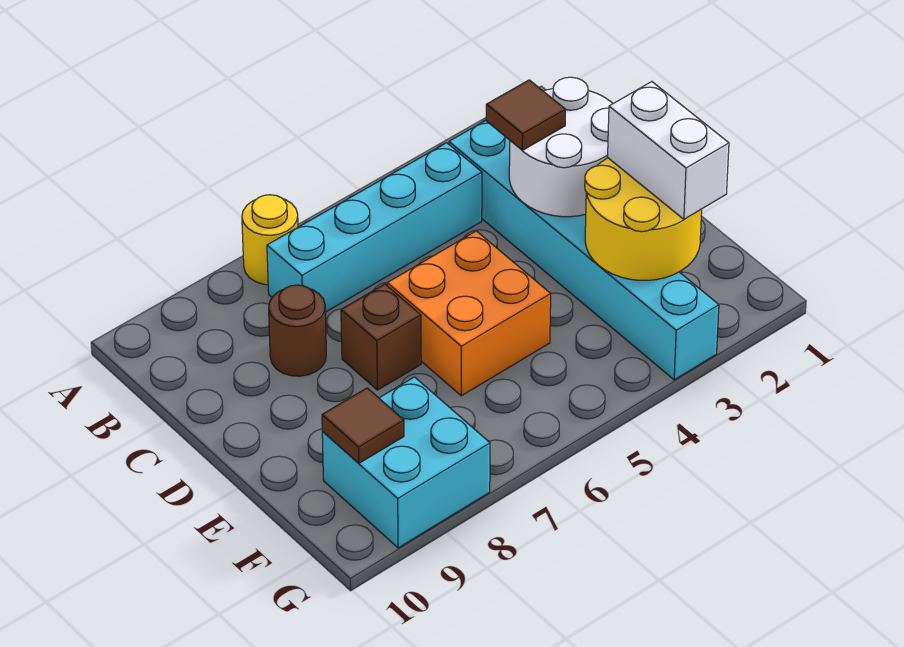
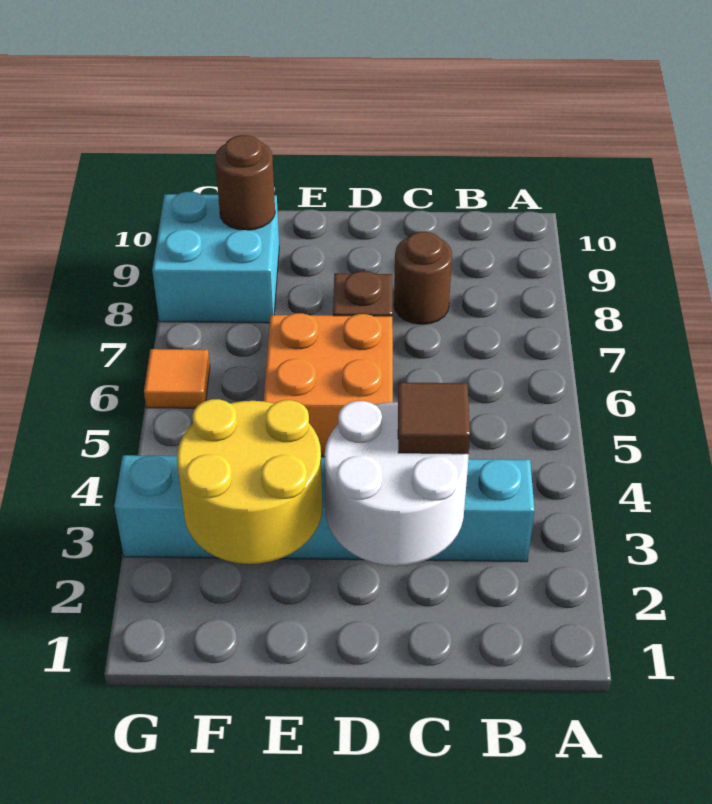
yellow 1x1 round brick [242,195,298,285] -> none
cyan 1x4 brick [267,143,482,312] -> none
white 1x2 brick [608,82,729,219] -> none
brown 1x1 tile [322,388,404,463] -> brown 1x1 round brick [215,135,275,230]
none -> orange 1x1 tile [144,349,210,408]

